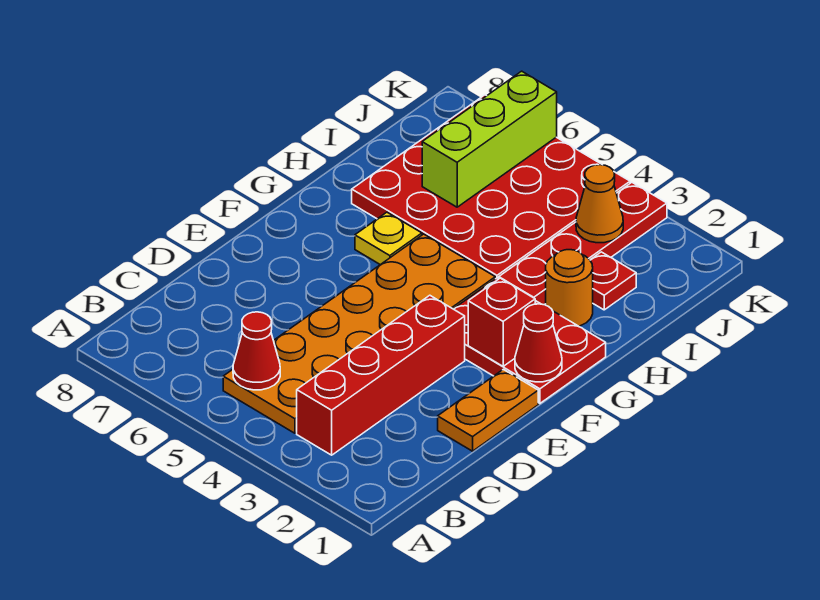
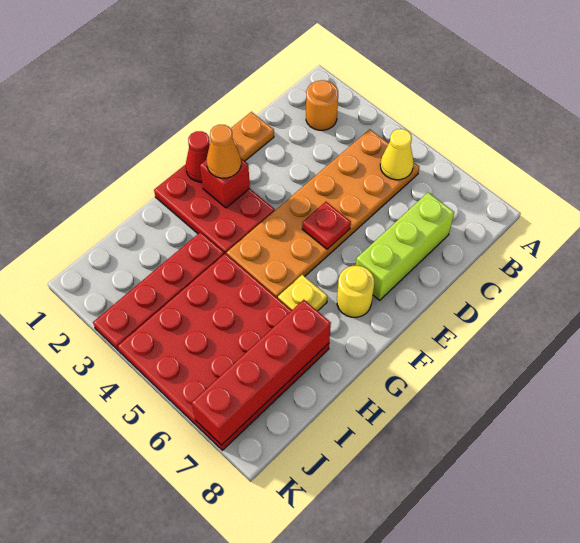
red 1x4 brick [297,295,465,455] -> red 1x4 brick moved to [192,300,331,445]
red 1x1 cone [233,312,280,390] -> yellow 1x1 cone [380,129,414,180]
none -> yellow 1x1 round brick [337,266,374,317]
orange 1x1 round brick [546,250,593,326] -> orange 1x1 round brick moved to [306,80,338,130]
red 1x1 plate [590,252,636,310] -> red 1x1 plate moved to [302,202,351,249]
lime 1x3 brick [422,71,557,207] -> lime 1x3 brick moved to [356,192,454,300]
orange 1x1 cone [576,165,623,243] -> orange 1x1 cone moved to [207,125,241,178]

